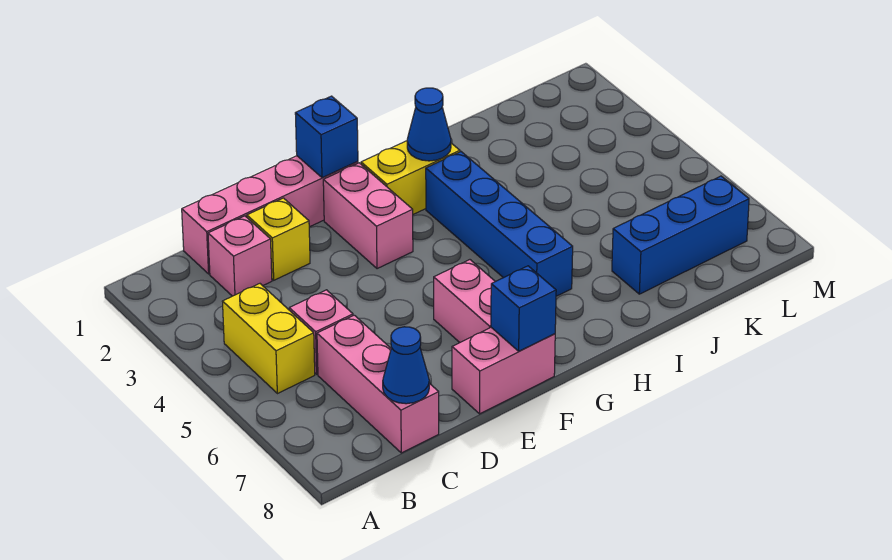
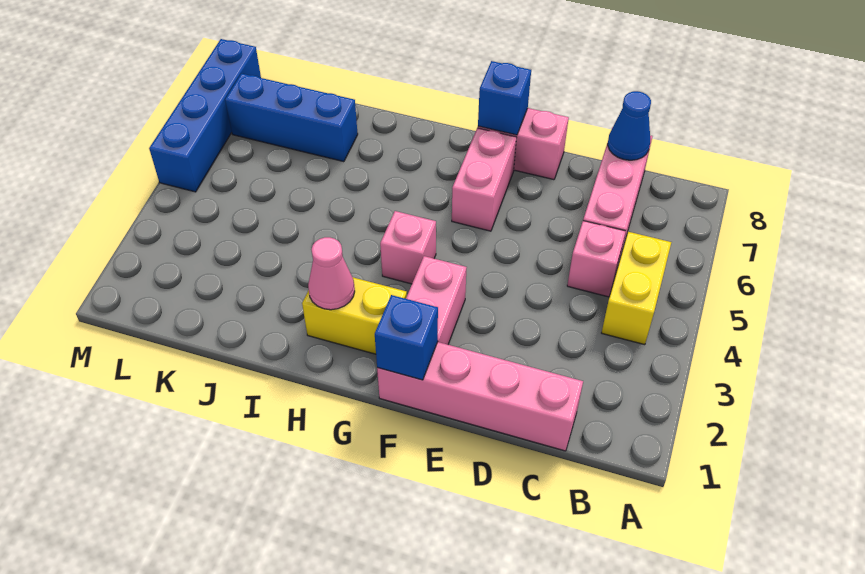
pink 1x1 brick [208,216,272,296] -> pink 1x1 brick moved to [380,211,436,284]
yellow 1x1 brick [247,198,310,280] -> none
blue 1x1 cone [407,88,451,161] -> pink 1x1 cone [308,237,355,310]
blue 1x4 brick [426,152,573,296] -> blue 1x4 brick moved to [149,39,261,192]

